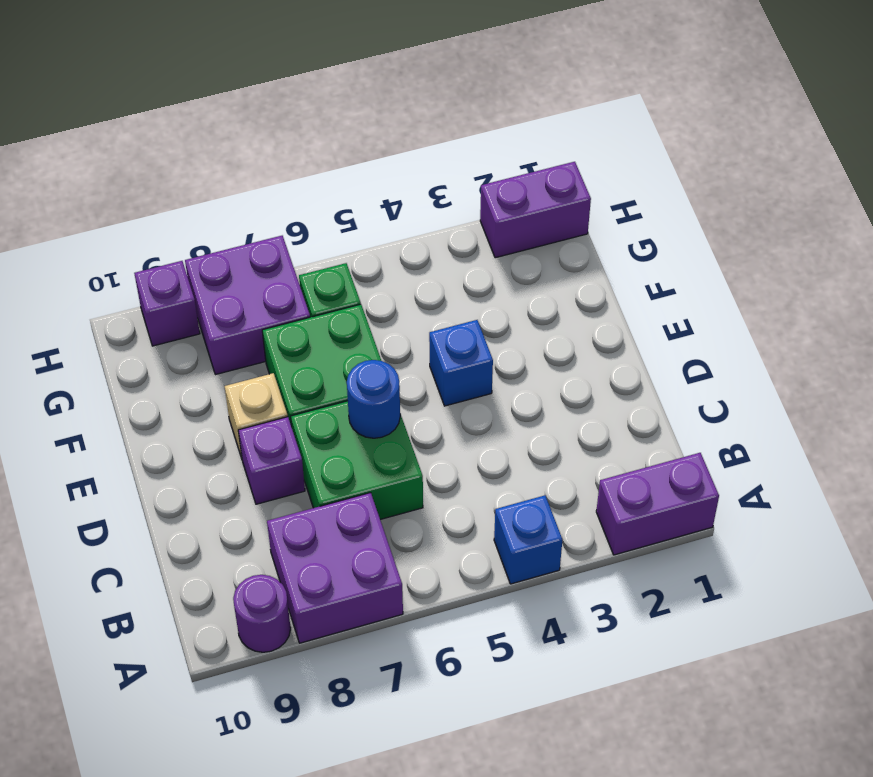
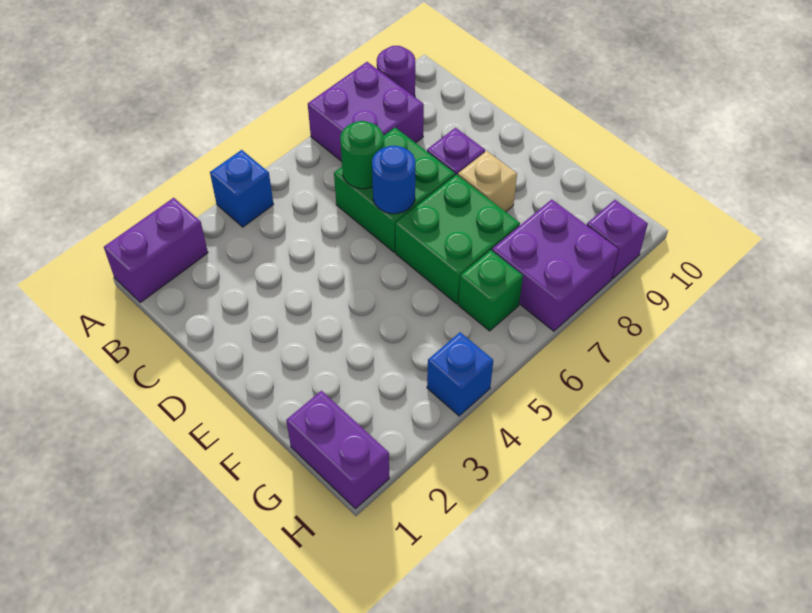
none -> green 1x1 round brick [340,121,384,189]
blue 1x1 brick [429,320,493,406] -> blue 1x1 brick moved to [427,332,493,416]
purple 1x2 brick [480,162,591,258] -> purple 1x2 brick turned to [286,391,389,509]

